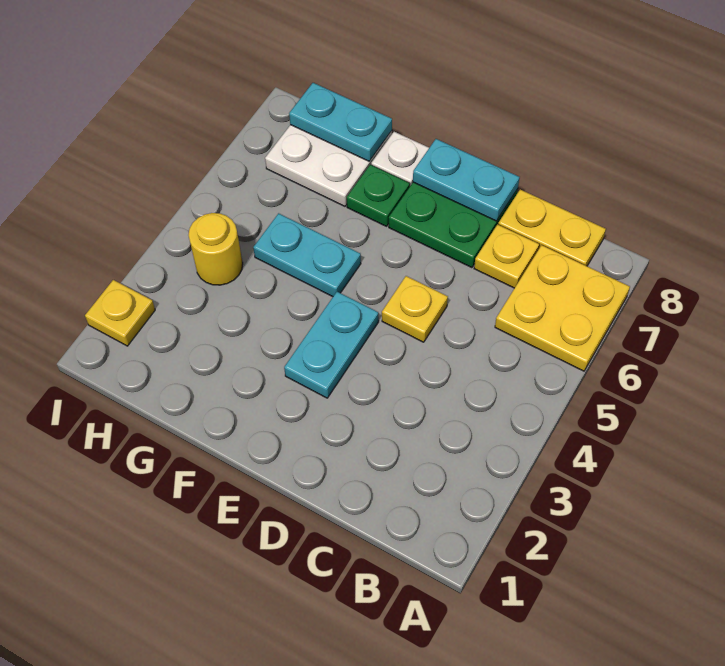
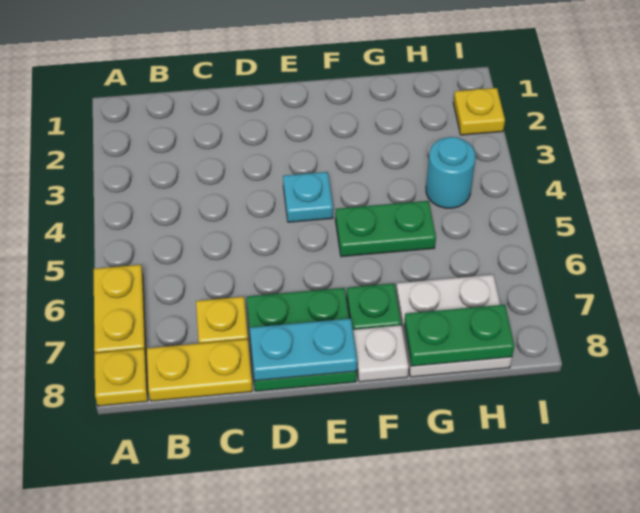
yellow 2x2 plate [495,245,630,371] -> yellow 1x2 plate [94,265,146,355]
yellow 1x1 plate [382,276,448,342] -> yellow 1x1 plate moved to [95,349,148,406]
cyan 1x2 plate [284,292,379,398] -> cyan 1x1 plate [283,172,333,222]
cyan 1x2 plate [253,213,361,297] -> green 1x2 plate [335,201,436,257]
cyan 1x2 plate [289,83,392,161] -> green 1x2 plate [404,305,515,366]
yellow 1x1 round brick [189,213,243,285] -> cyan 1x1 round brick [426,137,476,208]

